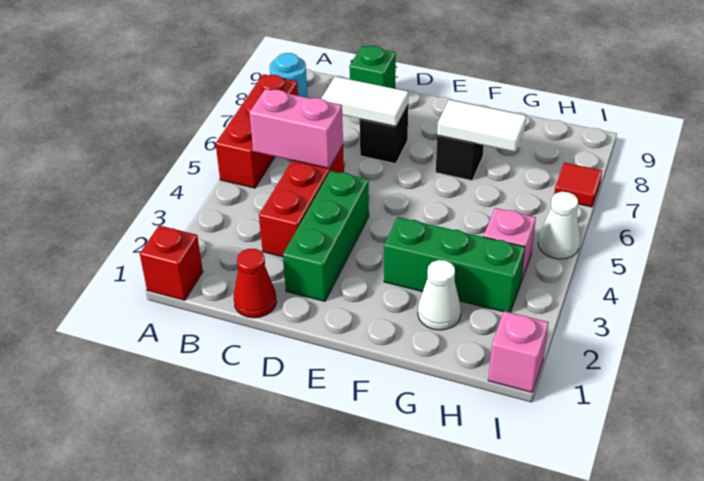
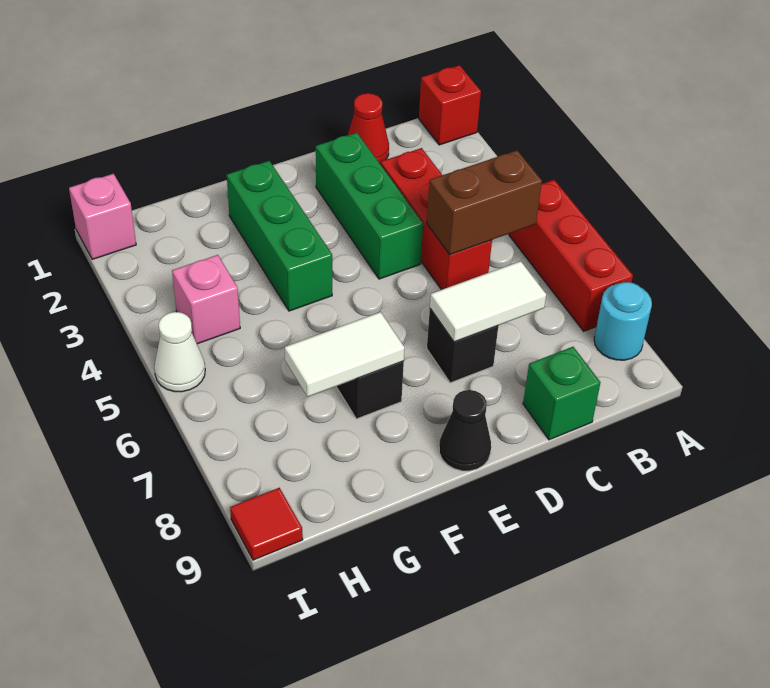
pink 1x2 brick [249,89,343,168] -> brown 1x2 brick [427,150,542,255]
none -> black 1x1 cone [439,390,491,471]
green 1x3 brick [384,217,525,312] -> green 1x3 brick turned to [227,161,332,311]
white 1x1 cone [418,260,461,330] -> none
red 1x1 tile [554,162,602,207] -> red 1x1 tile moved to [230,488,303,560]

